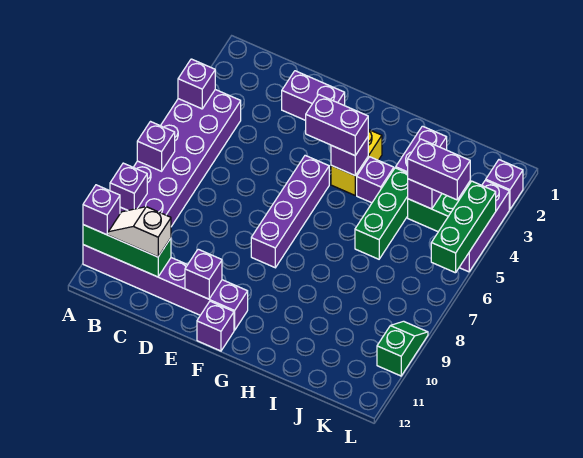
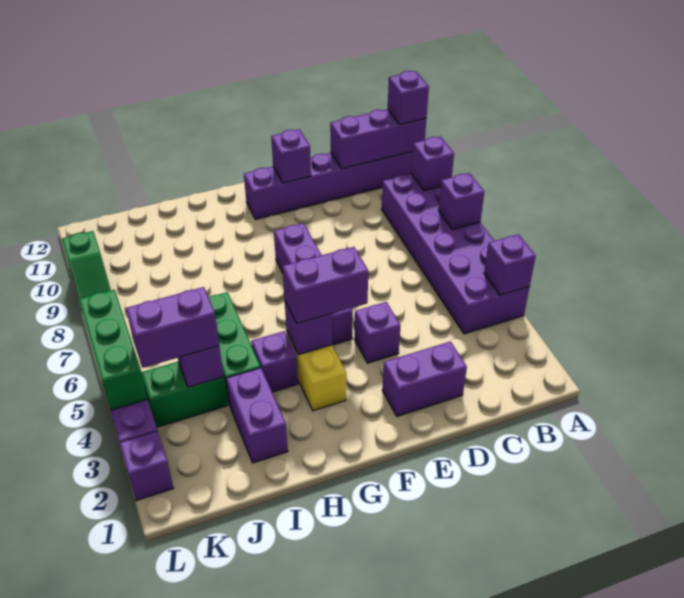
green 1x3 brick [83,225,171,277] -> purple 1x3 brick [330,109,426,169]
white 1x2 slope [108,207,171,257] -> none
purple 1x1 brick [197,301,234,351] -> purple 1x1 brick moved to [354,302,400,363]

